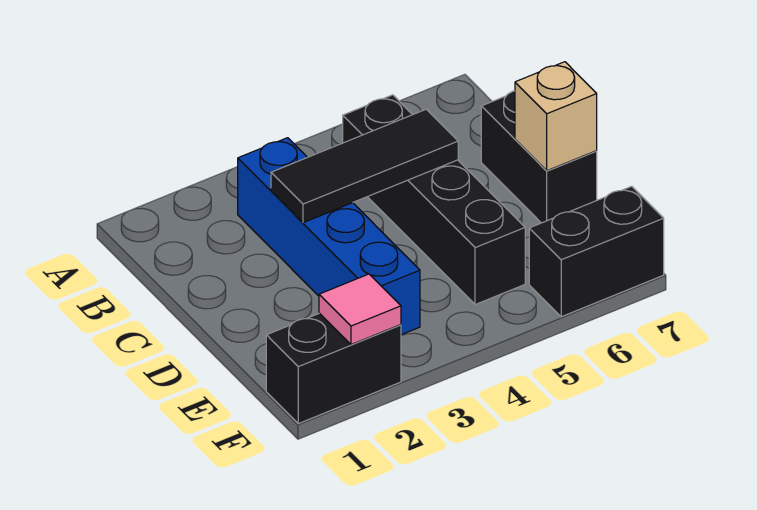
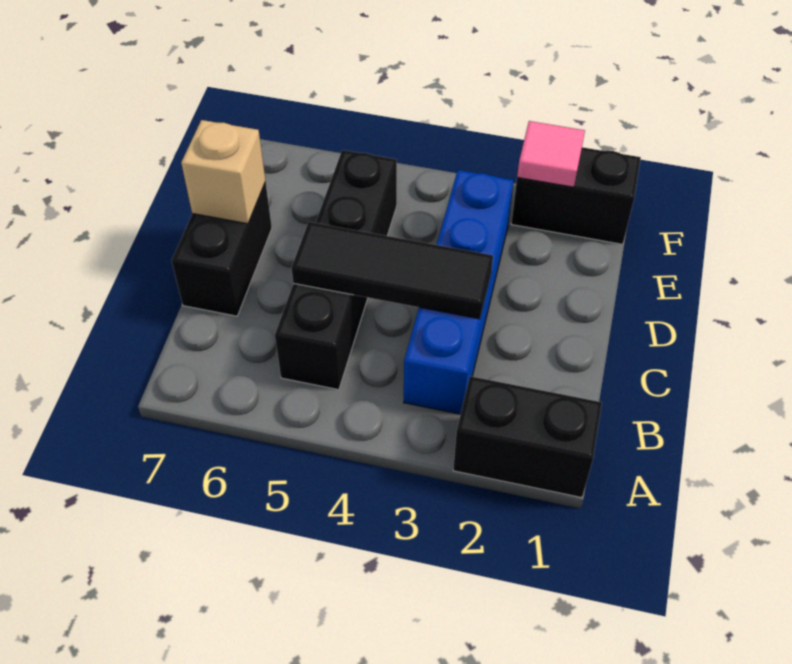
black 1x2 brick [529,186,664,317] -> black 1x2 brick moved to [453,376,602,498]

